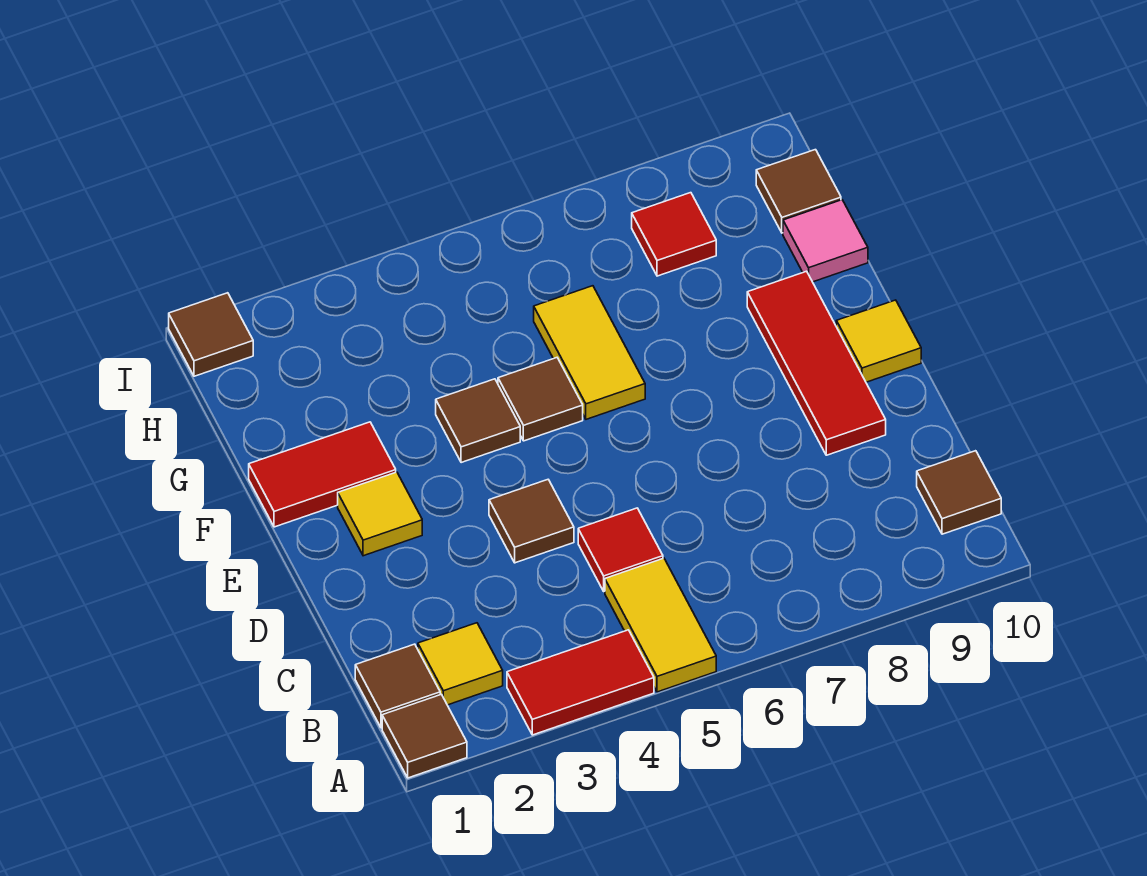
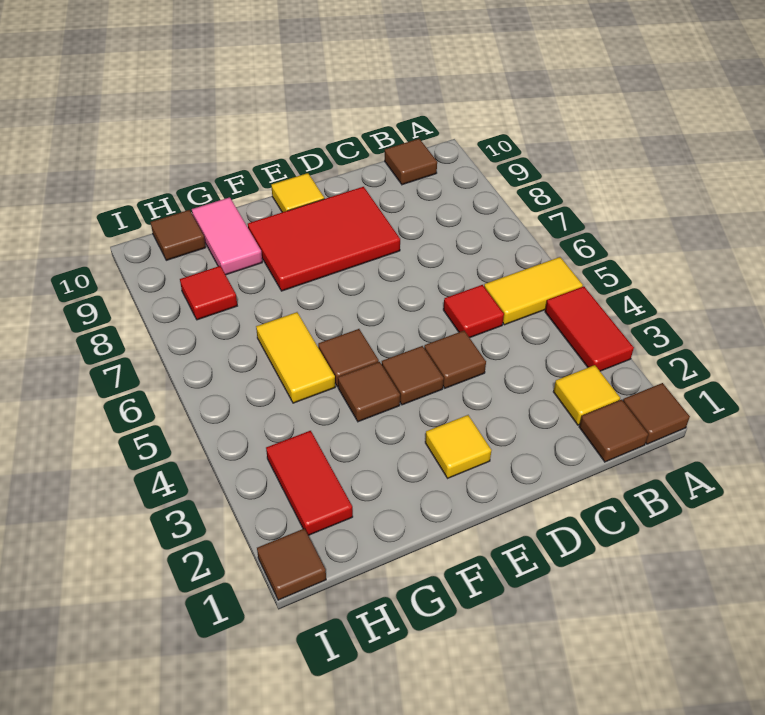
red 1x3 tile [747,271,886,455] -> red 2x3 tile [248,187,400,291]
none -> brown 1x1 tile [382,346,444,405]
red 1x2 tile [249,422,396,527] -> red 1x2 tile moved to [266,431,353,535]
yellow 1x2 tile [534,286,645,419] -> yellow 1x2 tile turned to [256,312,335,403]
pink 1x1 tile [783,200,868,282] -> pink 1x2 tile [192,197,262,275]

